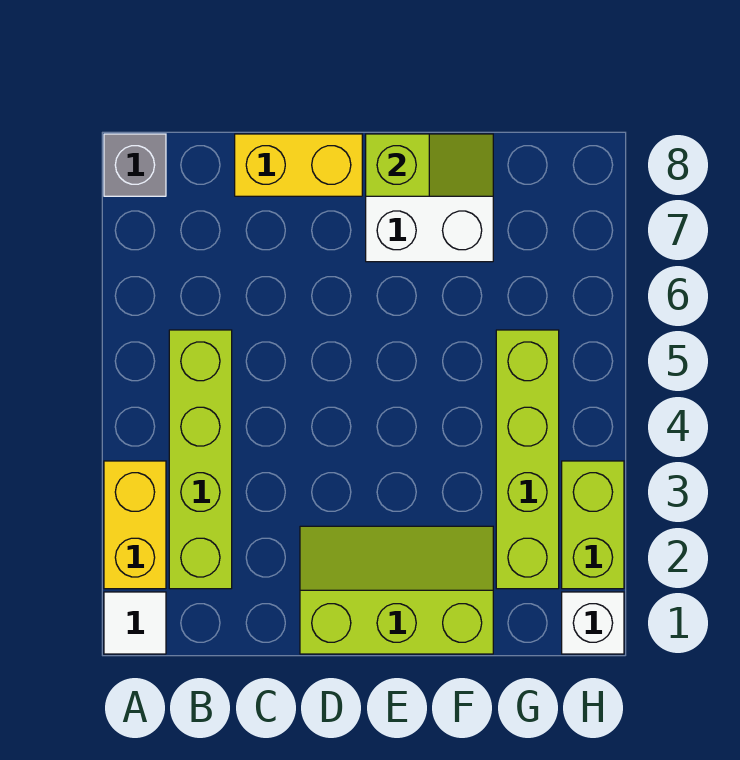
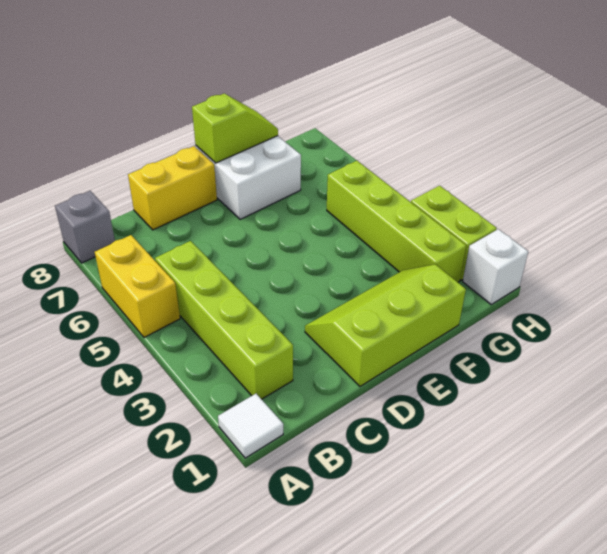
yellow 1x2 brick [104,461,166,589] -> yellow 1x2 brick moved to [95,235,180,338]

